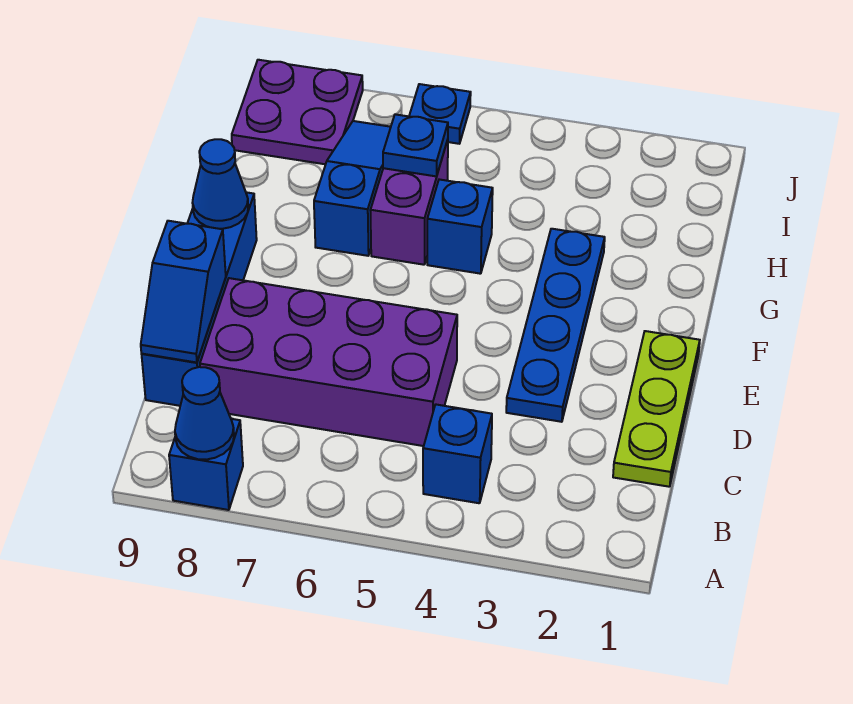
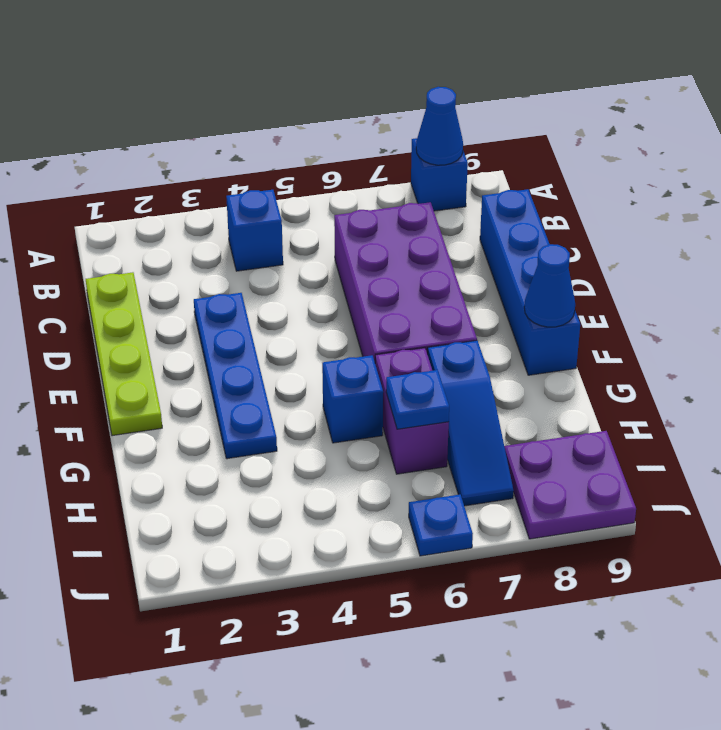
lime 1x3 plate [613,331,700,487] -> lime 1x4 plate [86,272,162,436]
purple 2x4 brick [200,278,457,446] -> purple 2x4 brick turned to [334,202,477,361]
blue 1x2 slope [141,221,226,363] -> none

